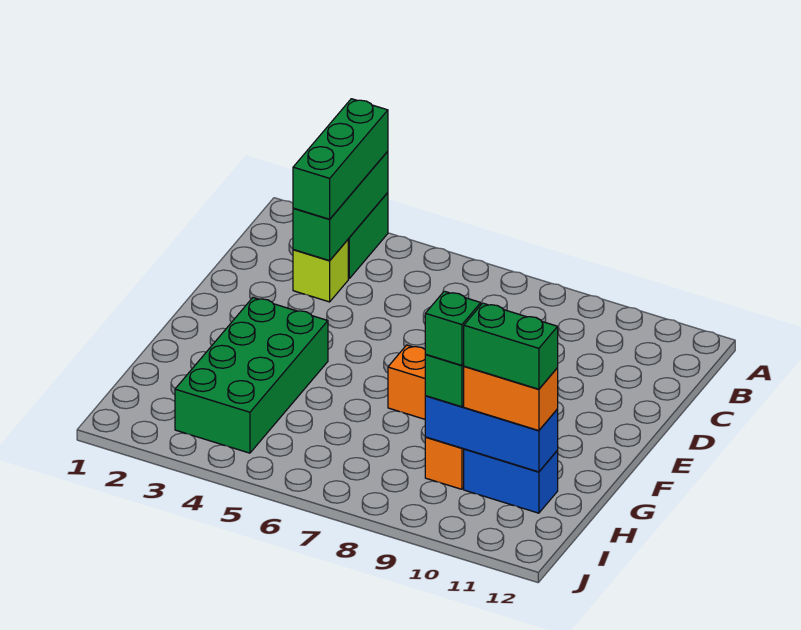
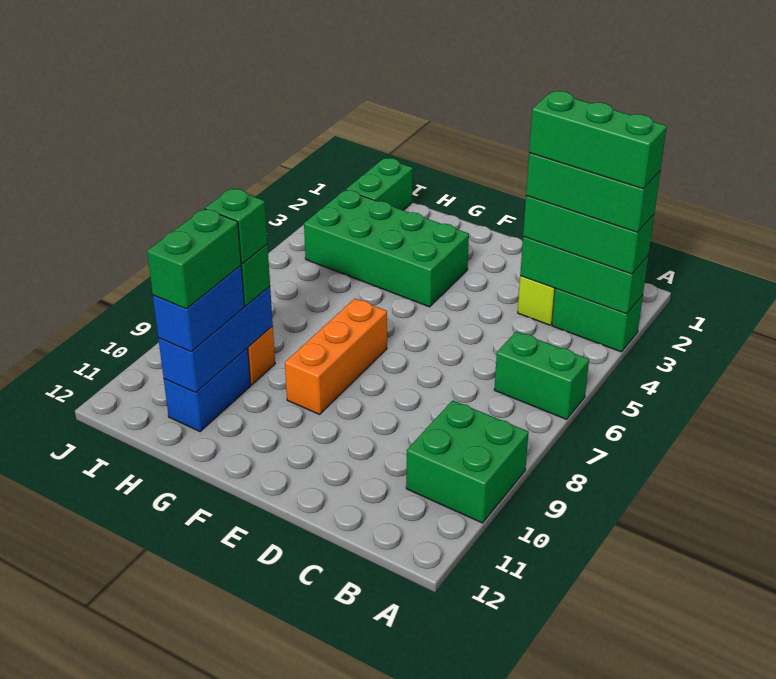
none -> green 1x3 brick [526,153,660,232]
none -> green 1x3 brick [529,91,667,189]
none -> green 1x2 brick [494,331,589,419]
none -> green 2x2 brick [406,400,529,523]
orange 1x2 brick [464,366,558,431] -> blue 1x2 brick [153,266,244,352]
none -> green 1x2 brick [346,158,413,210]

